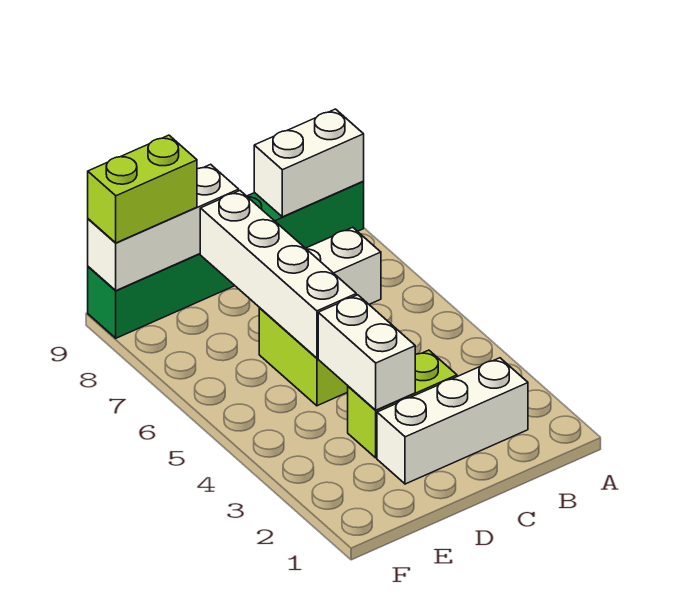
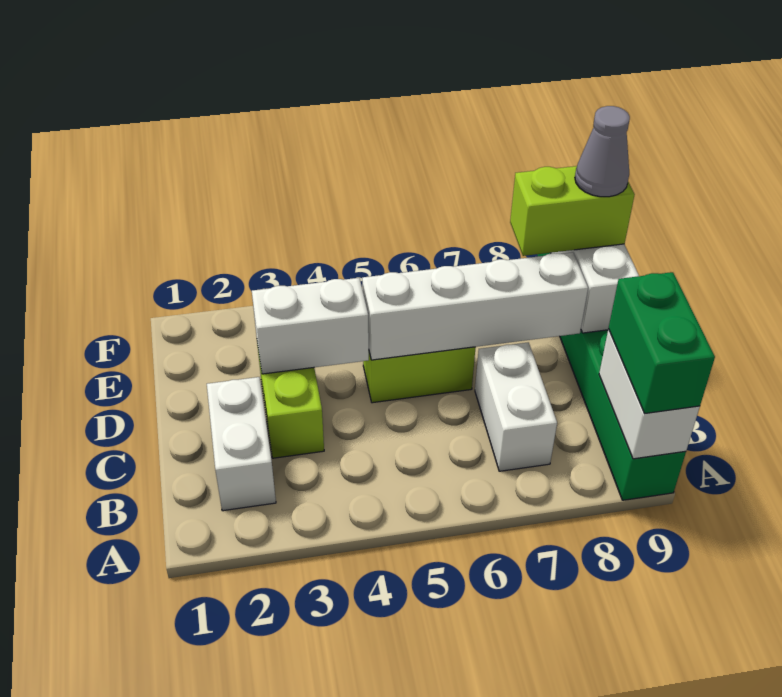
none -> green 1x2 brick [608,272,715,413]
white 1x3 brick [377,358,528,484] -> white 1x2 brick [207,377,276,511]
lime 1x2 brick [88,135,197,243] -> lime 1x2 brick turned to [510,166,635,256]
none -> grey 1x1 cone [575,106,630,197]

